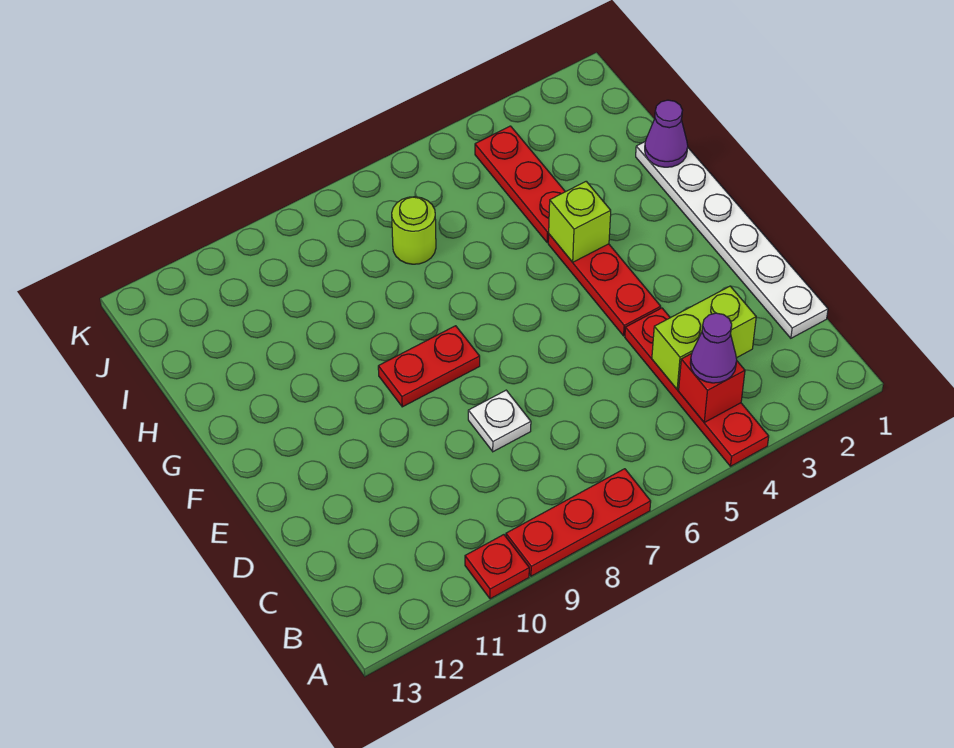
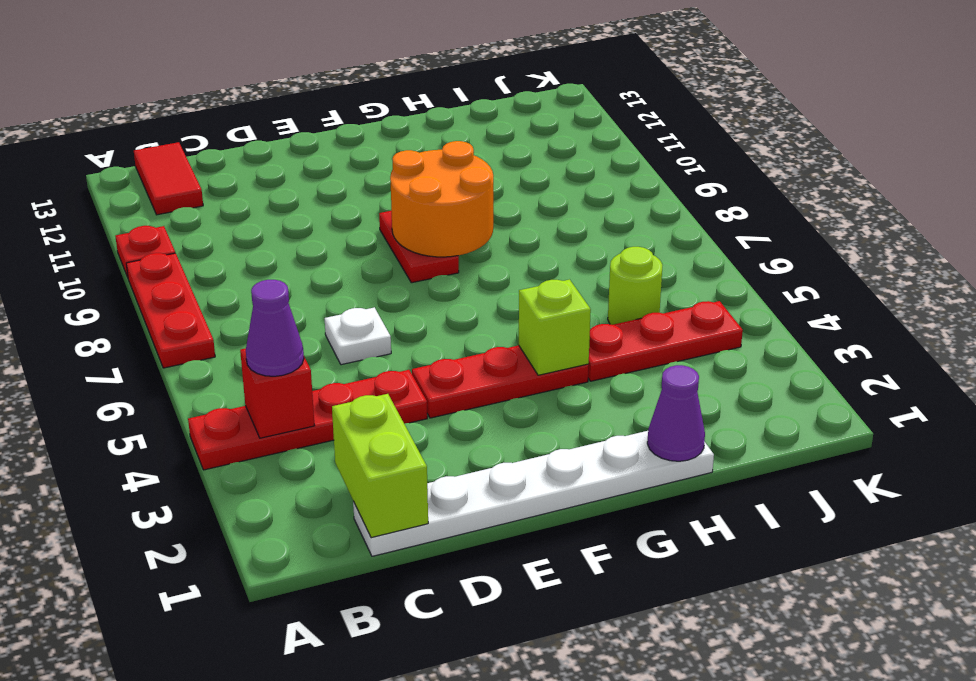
none -> red 1x2 tile [134,142,203,215]
lime 1x2 brick [652,286,756,389] -> lime 1x2 brick moved to [332,394,428,538]
white 1x1 plate [468,390,531,452] -> white 1x1 plate moved to [325,307,391,365]
none -> orange 2x2 round brick [390,141,493,257]
lime 1x1 round brick [392,197,436,264] -> lime 1x1 round brick moved to [608,247,662,325]

